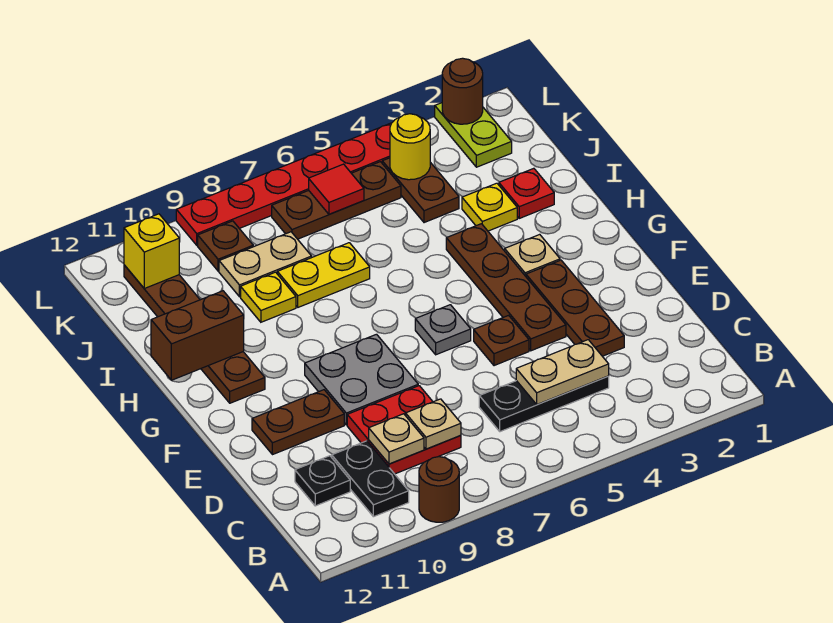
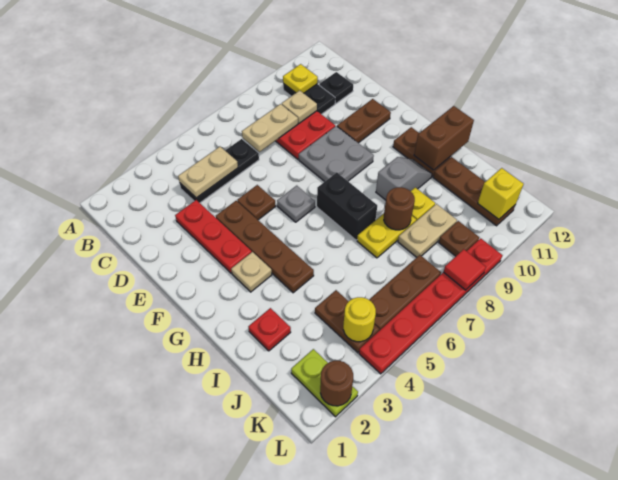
brown 1x1 round brick [419,457,459,522] -> brown 1x1 round brick moved to [384,187,415,230]
tan 1x1 plate [406,399,461,449] -> tan 1x2 plate [242,104,298,152]
brown 1x3 plate [526,260,624,356] -> red 1x3 plate [175,200,252,273]
none -> black 1x2 brick [317,172,377,240]
none -> grey 1x2 slope [376,157,432,200]
yellow 1x1 plate [462,183,517,231] -> yellow 1x1 plate moved to [283,64,318,93]
red 1x1 tile [309,164,364,214] -> red 1x1 tile moved to [444,249,486,290]

